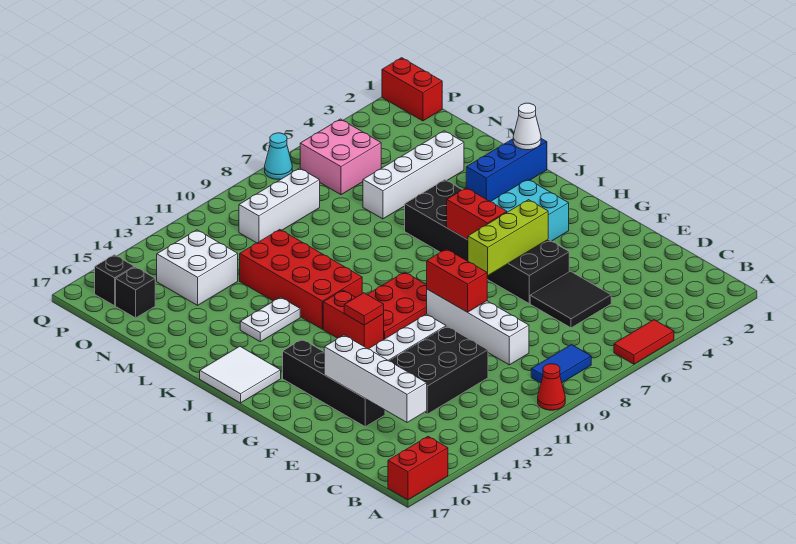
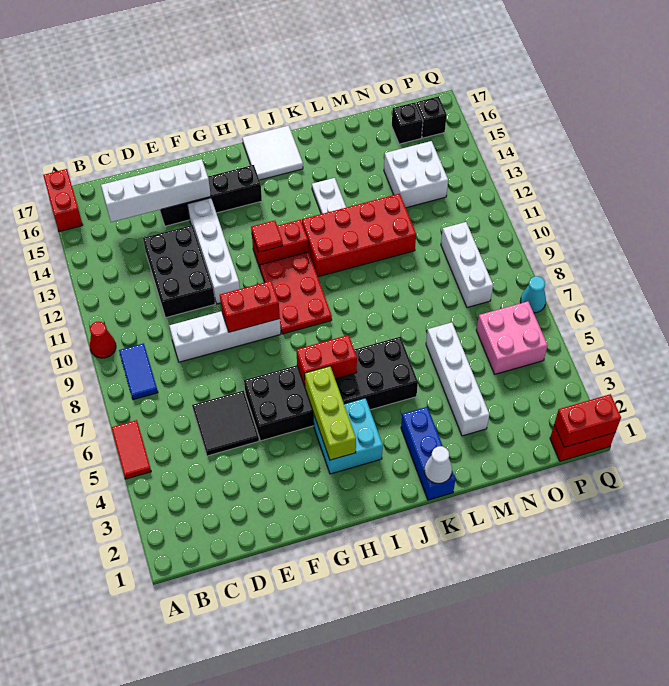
lime 1x3 brick [468,200,548,275] -> lime 1x3 brick moved to [305,366,356,460]
none -> red 1x2 brick [554,394,621,447]

